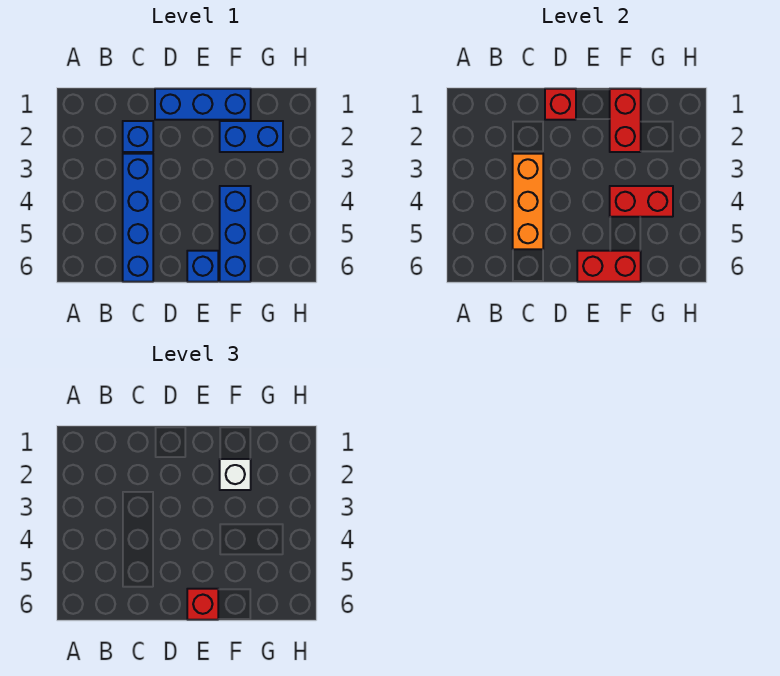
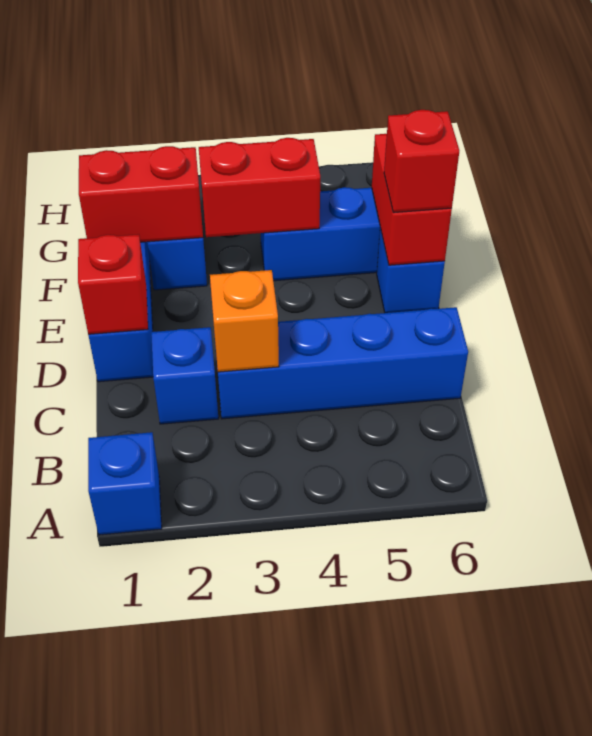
none -> blue 1x1 brick [88,432,162,535]
orange 1x3 brick [513,154,543,249] -> orange 1x1 brick [210,270,279,372]
white 1x1 brick [220,459,251,490] -> none
red 1x2 brick [610,186,673,217] -> red 1x2 brick turned to [199,138,320,237]

